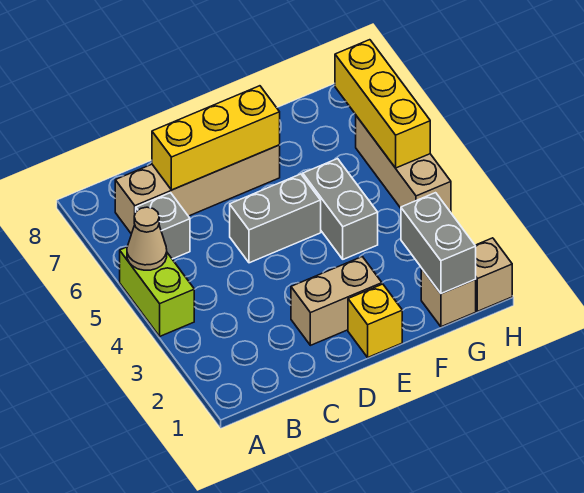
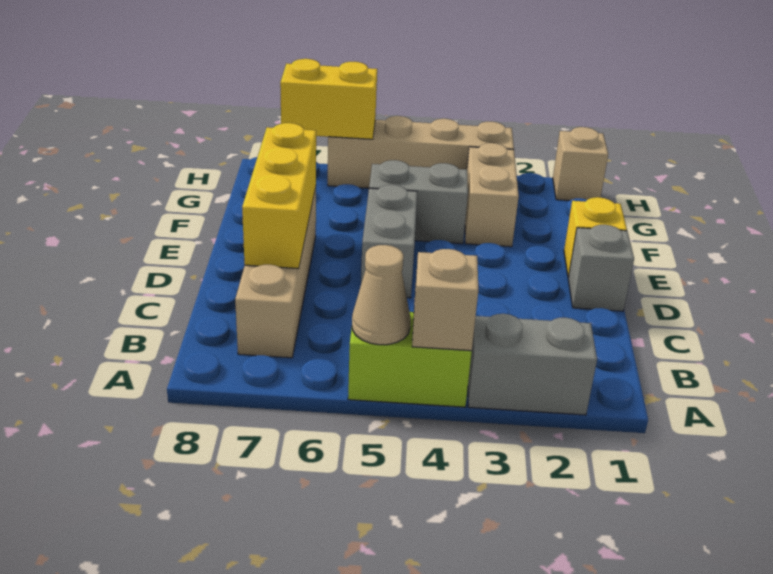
grey 1x1 brick [136,193,190,259] -> grey 1x1 brick moved to [568,225,634,311]
tan 1x2 brick [291,257,382,345] -> tan 1x2 brick moved to [465,143,519,247]
tan 1x1 brick [421,268,476,327] -> tan 1x1 brick moved to [412,249,478,351]
grey 1x2 brick [401,193,476,294] -> grey 1x2 brick moved to [468,314,597,415]
tan 1x3 brick [356,116,451,212] -> tan 1x4 brick [328,116,514,188]
yellow 1x3 brick [335,40,430,168] -> yellow 1x2 brick [280,59,377,139]

